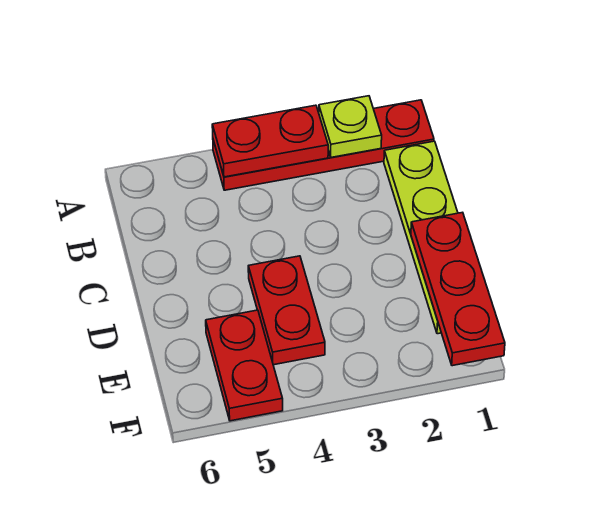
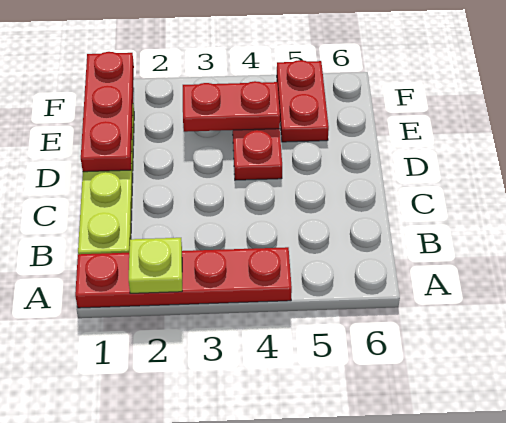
red 1x2 plate [212,105,328,177] -> red 1x2 plate moved to [183,81,280,132]

